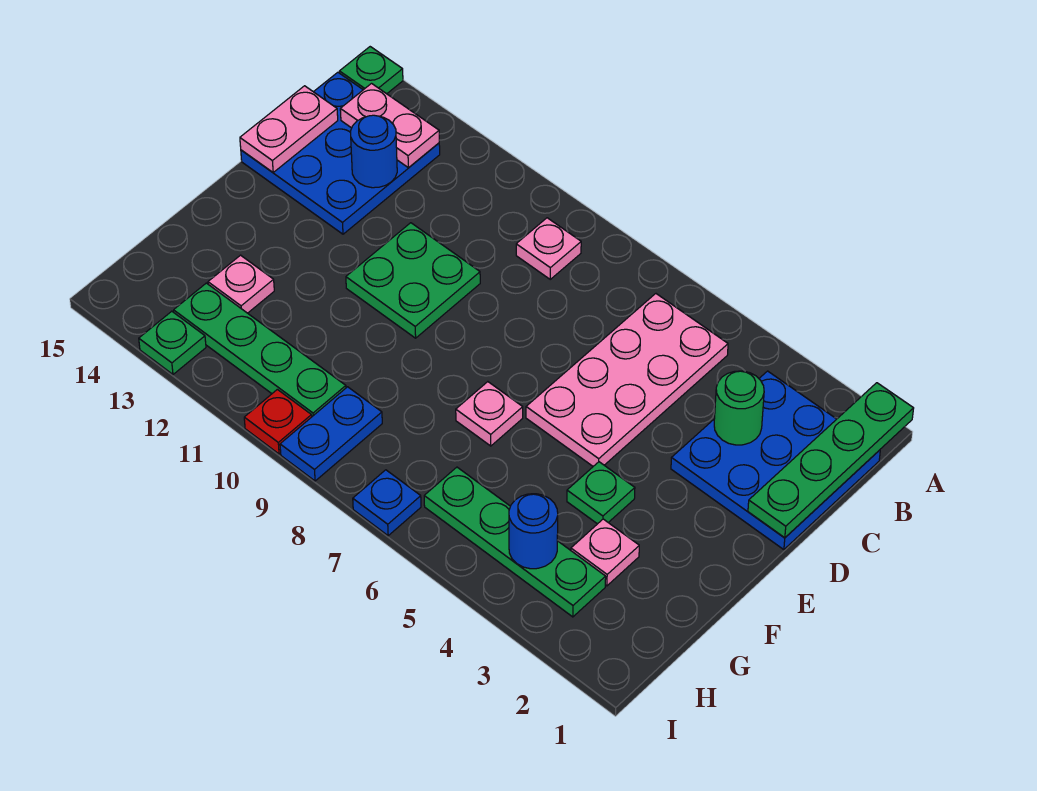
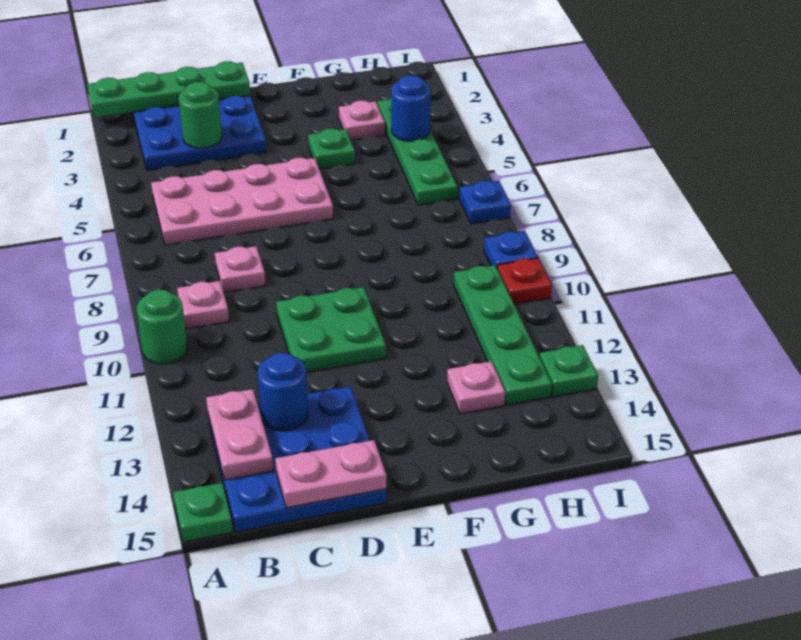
none -> green 1x1 round brick [137,290,187,364]
pink 1x1 plate [456,382,523,446] -> pink 1x1 plate moved to [215,246,266,293]
blue 1x2 plate [280,387,382,481] -> blue 1x1 plate [484,231,538,267]

